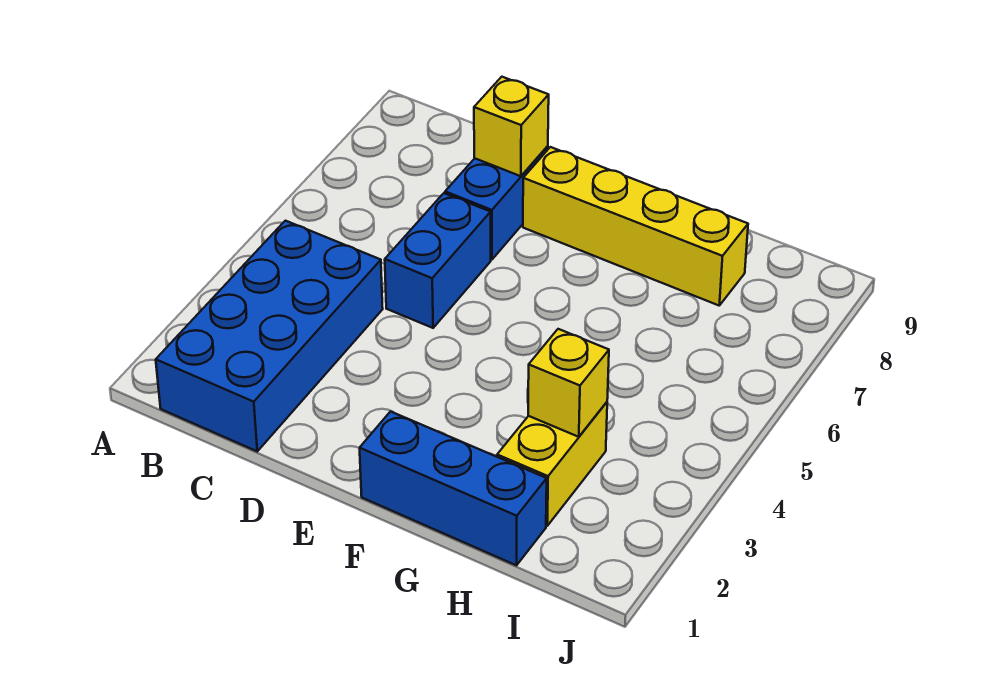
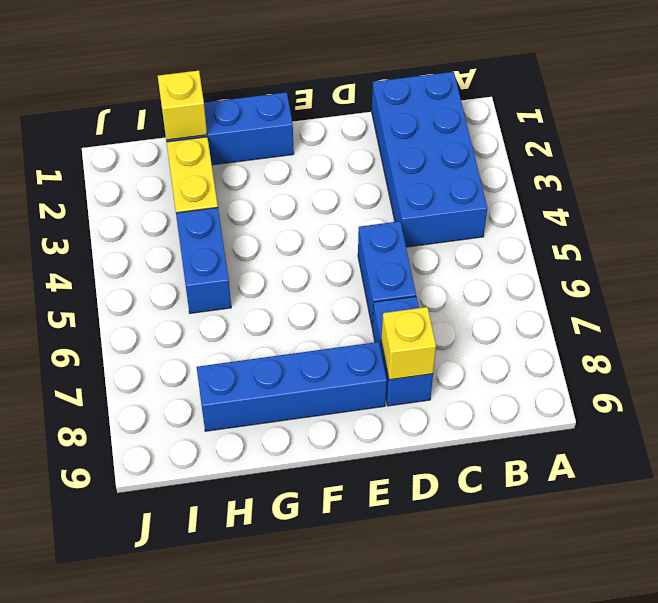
yellow 1x4 brick [523,147,748,305] -> blue 1x4 brick [197,342,387,431]
yellow 1x1 brick [528,329,609,437] -> yellow 1x1 brick moved to [158,71,207,140]
none -> blue 1x2 brick [176,208,231,313]

